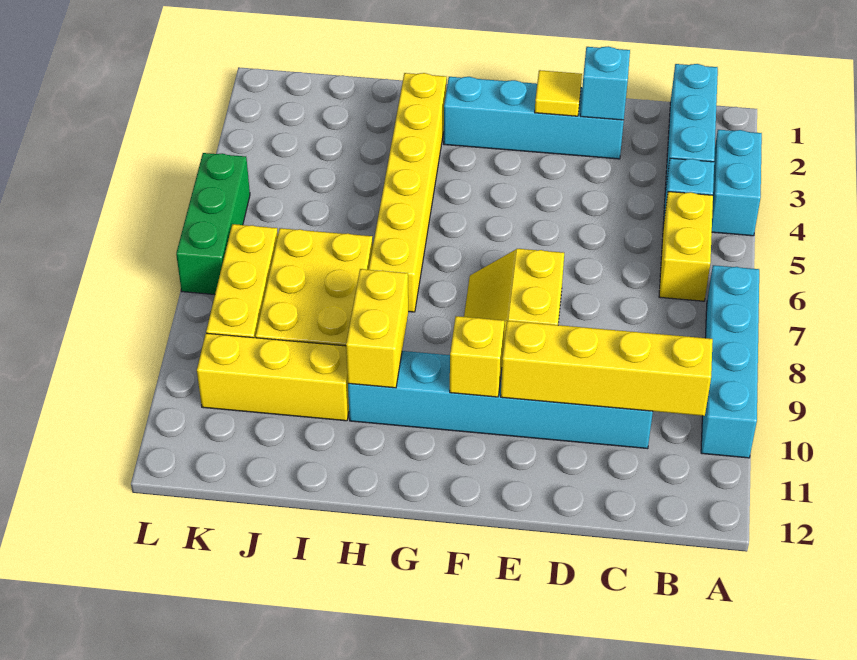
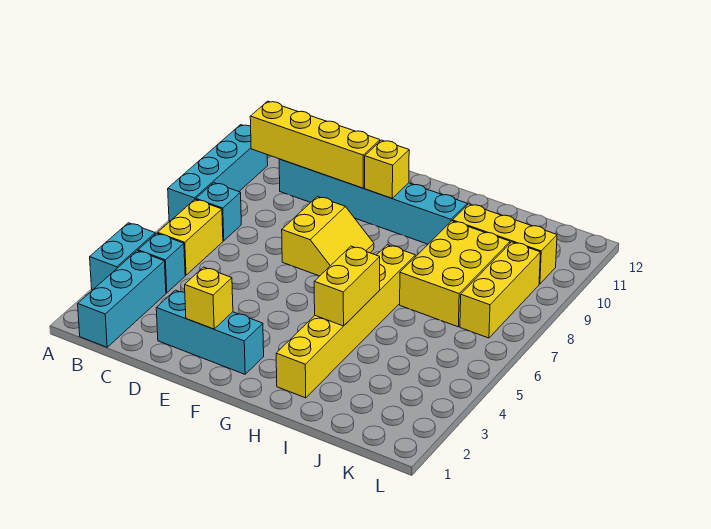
cyan 1x4 brick [444,77,624,159] -> cyan 1x3 brick [156,290,264,374]
cyan 1x1 brick [580,46,630,120] -> cyan 1x1 brick moved to [196,183,241,241]
yellow 1x1 tile [535,70,582,116] -> yellow 1x1 brick [185,267,233,329]
yellow 1x2 brick [346,269,408,388] -> yellow 1x2 brick moved to [314,246,380,326]
green 1x3 brick [176,153,250,295] -> none

